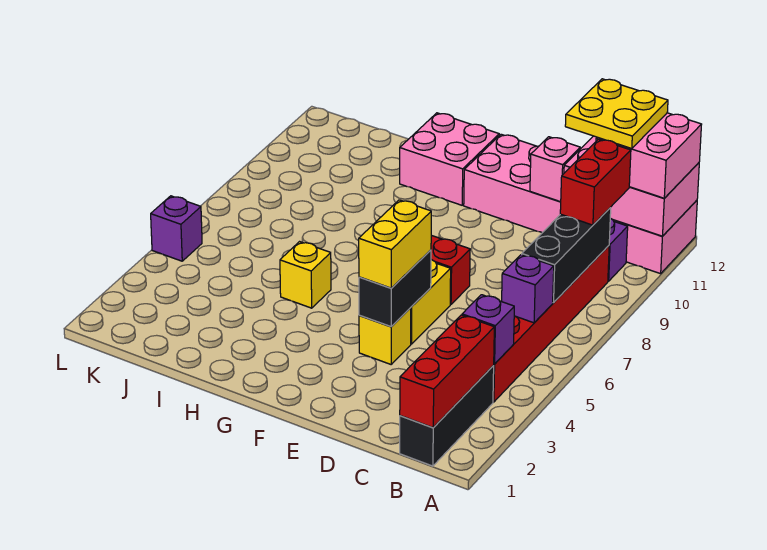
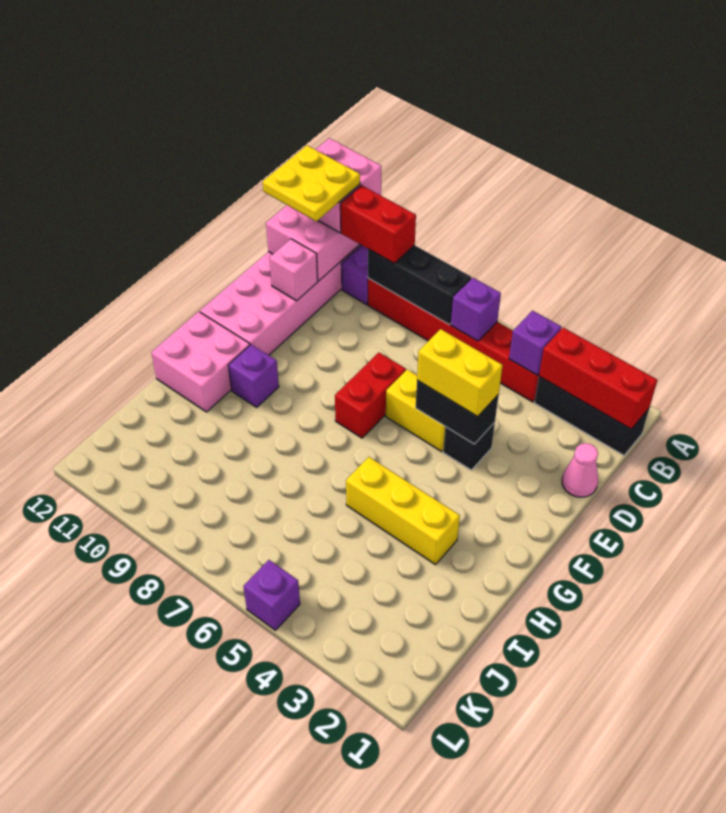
none -> pink 1x1 cone [562,443,598,497]
yellow 1x1 brick [359,308,411,364] -> black 1x1 brick [443,422,495,470]
none -> purple 1x1 brick [228,345,279,407]
yellow 1x1 brick [280,242,331,308] -> yellow 1x3 brick [346,457,460,565]

